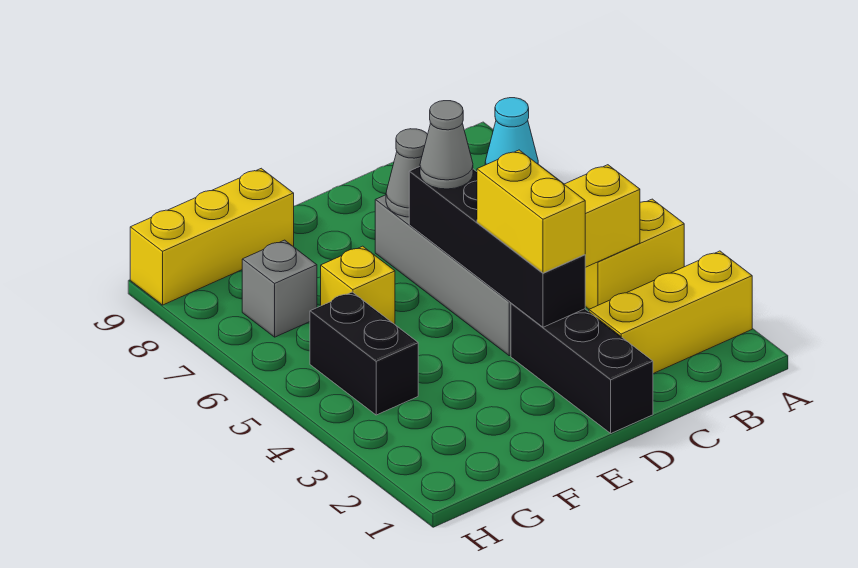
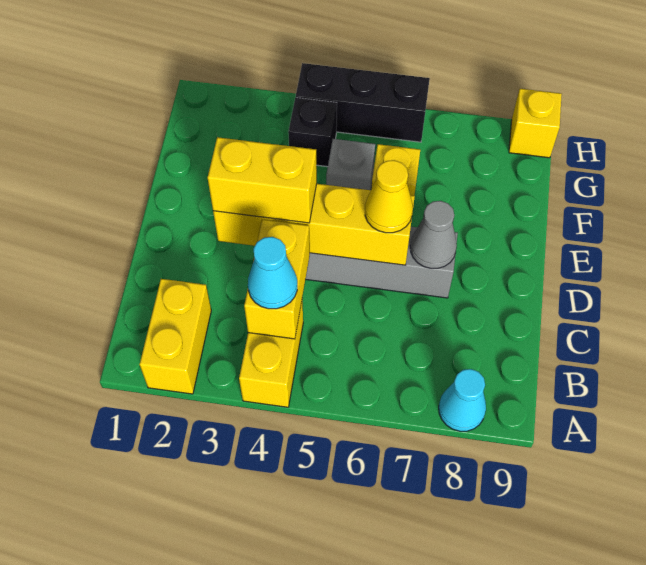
yellow 1x3 brick [589,251,752,374] -> yellow 1x2 brick [140,279,211,394]
none -> cyan 1x1 cone [248,237,297,309]
black 1x3 brick [511,303,653,433] -> black 1x3 brick moved to [296,63,430,142]
black 1x4 brick [409,167,585,327] -> yellow 1x4 brick [213,184,415,265]
grey 1x1 cone [420,101,473,189] -> yellow 1x1 cone [365,160,413,233]
yellow 1x3 brick [130,168,294,305] -> yellow 1x1 brick [509,89,562,158]
black 1x2 brick [310,292,418,415] -> black 1x1 brick [288,98,337,167]
grey 1x1 brick [242,240,317,337] -> grey 1x1 brick moved to [326,139,375,190]

